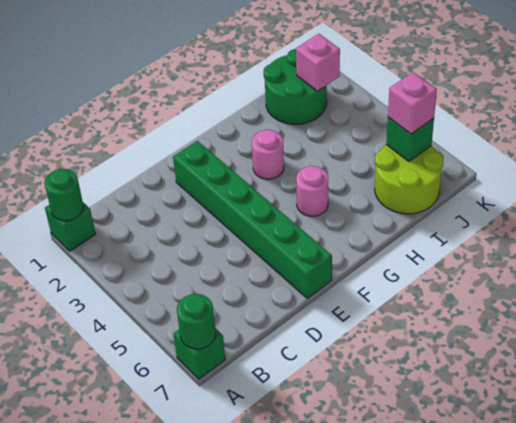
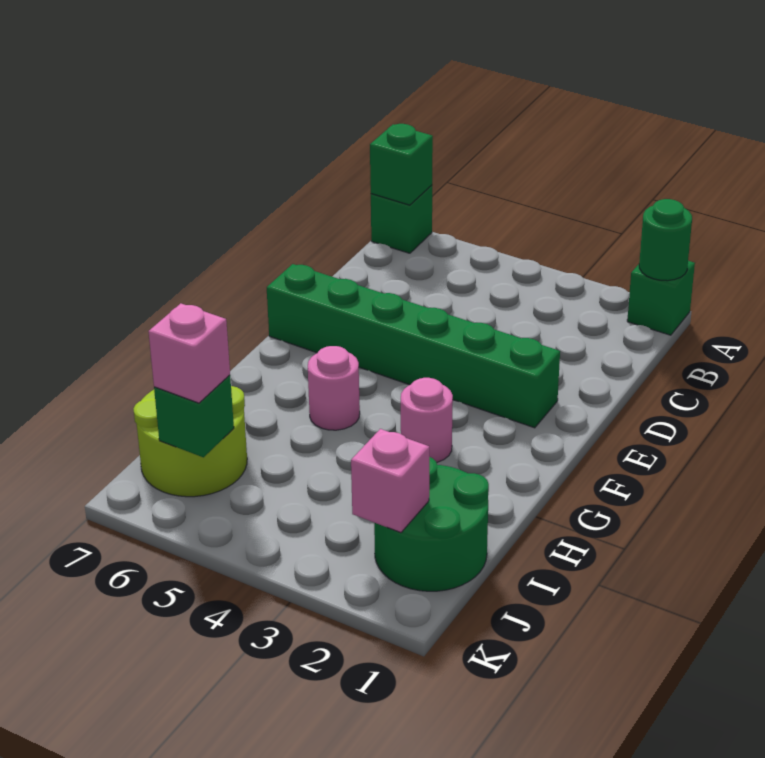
green 1x1 round brick [177,294,216,349] -> green 1x1 brick [370,124,433,205]

